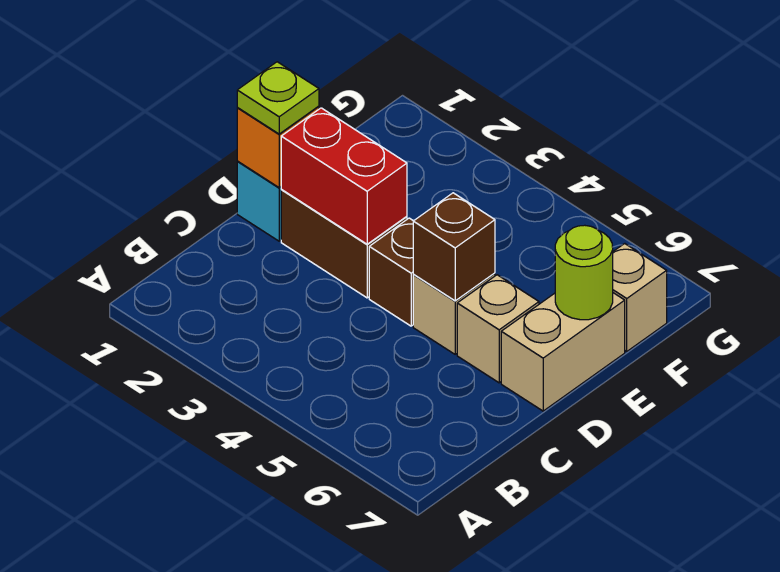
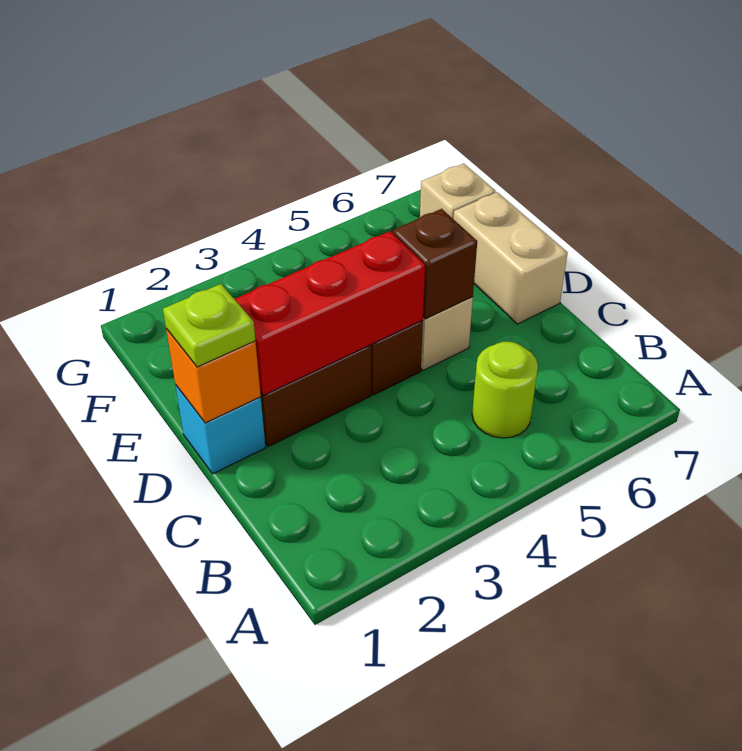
red 1x2 brick [281,108,407,244] -> red 1x3 brick [235,231,425,395]
tan 1x1 brick [457,275,539,383] -> none
lime 1x1 round brick [555,225,613,320] -> lime 1x1 round brick moved to [472,342,538,438]

